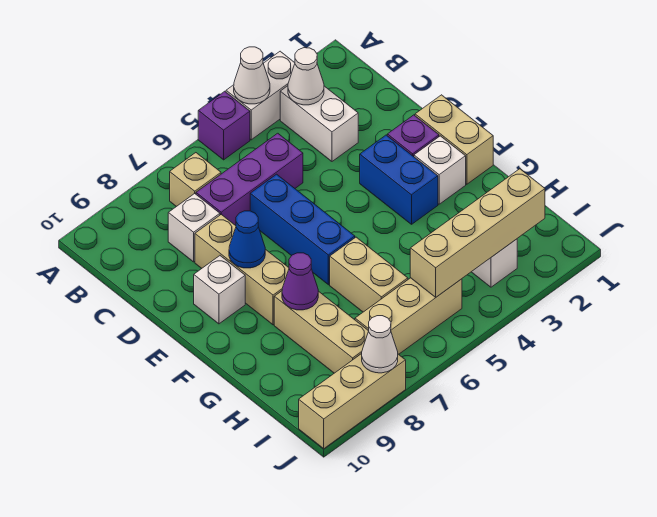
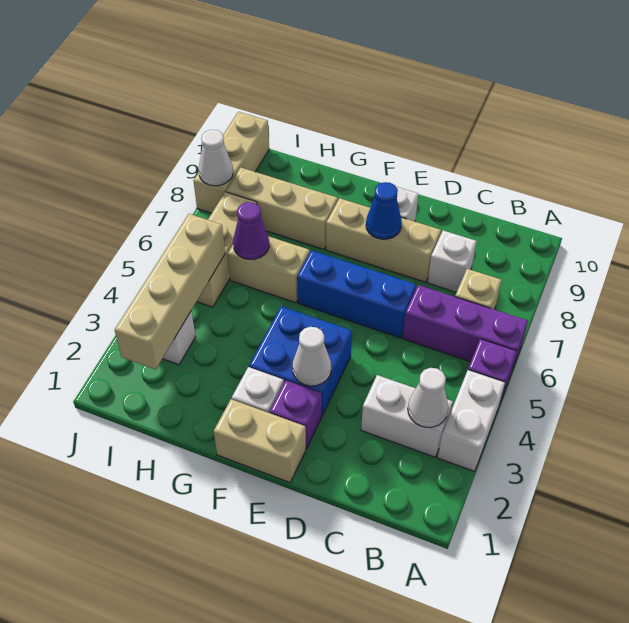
white 1x1 cone [234,47,270,104] -> white 1x1 cone moved to [292,327,331,386]
purple 1x3 brick [196,133,303,226] -> purple 1x3 brick turned to [403,285,528,372]
blue 1x2 brick [360,135,438,224] -> blue 2x2 brick [249,306,352,416]
purple 1x1 cone [282,253,318,310] -> purple 1x1 cone moved to [233,202,269,259]

